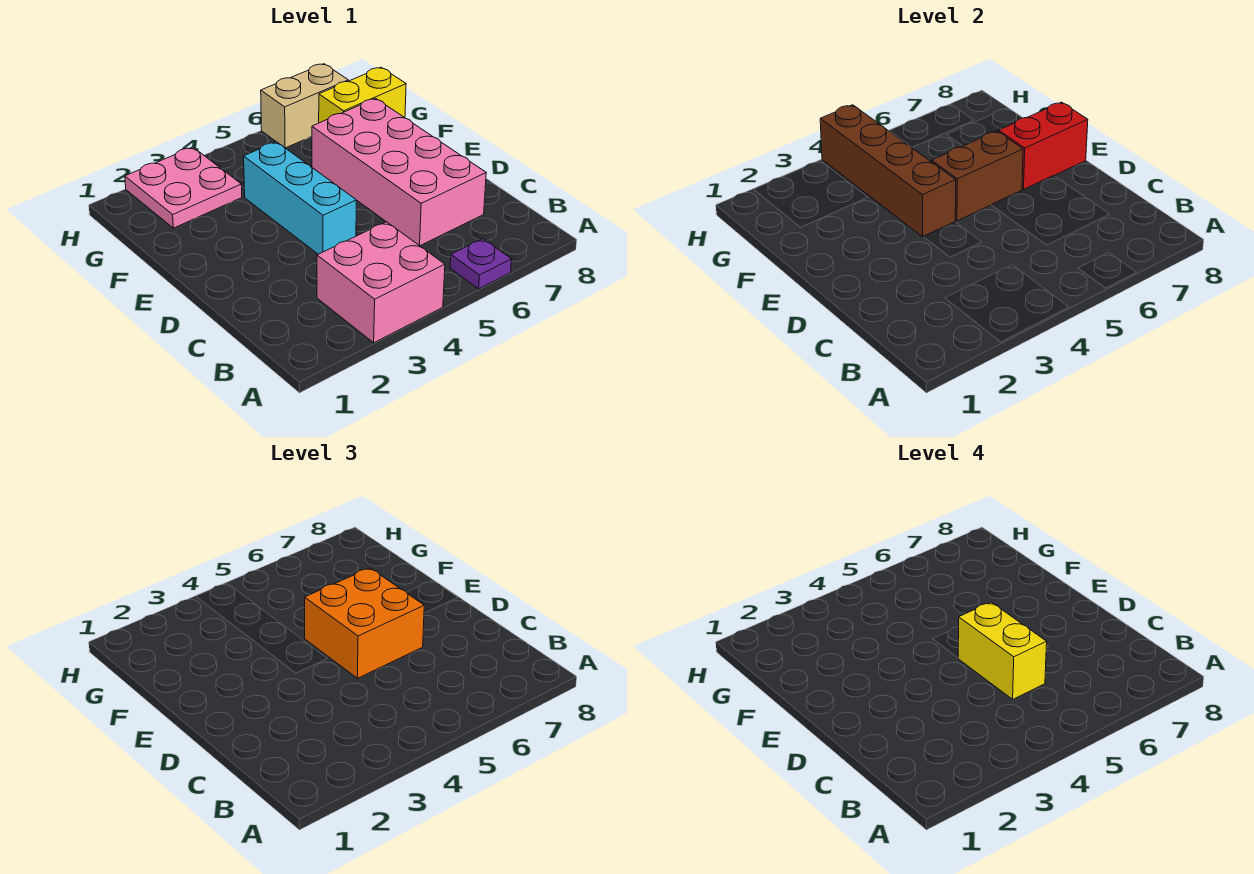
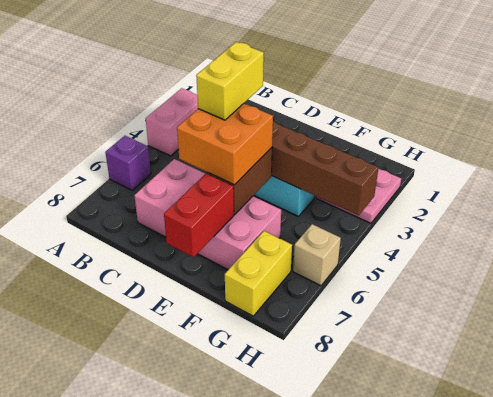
pink 2x2 brick [317,222,445,343] -> pink 1x2 brick [146,88,198,156]
purple 1x1 plate [450,239,512,289] -> purple 1x1 brick [105,136,151,190]
yellow 1x2 brick [958,602,1047,699] -> yellow 1x2 brick turned to [196,42,264,120]
tan 1x2 brick [261,64,348,148] -> tan 1x1 brick [293,224,341,286]

